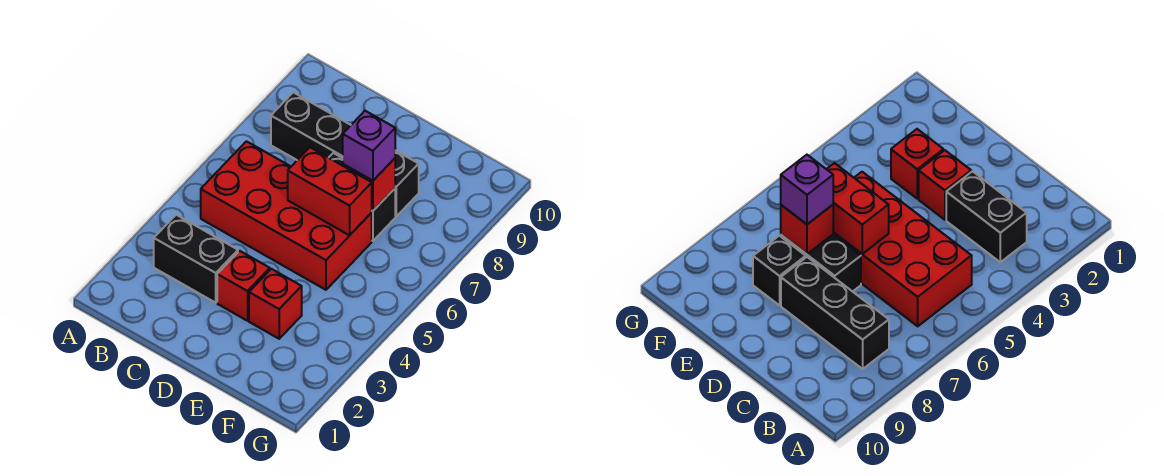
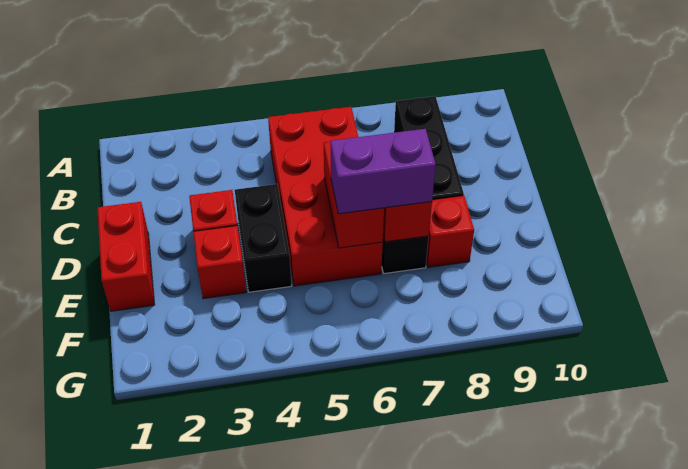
black 1x2 brick [154,215,238,303] -> black 1x2 brick moved to [235,184,292,292]
none -> red 1x2 brick [97,202,155,311]
purple 1x1 brick [343,111,395,181] -> purple 1x2 brick [330,129,436,214]
black 1x1 brick [395,150,419,216] -> red 1x1 brick [426,196,474,267]

